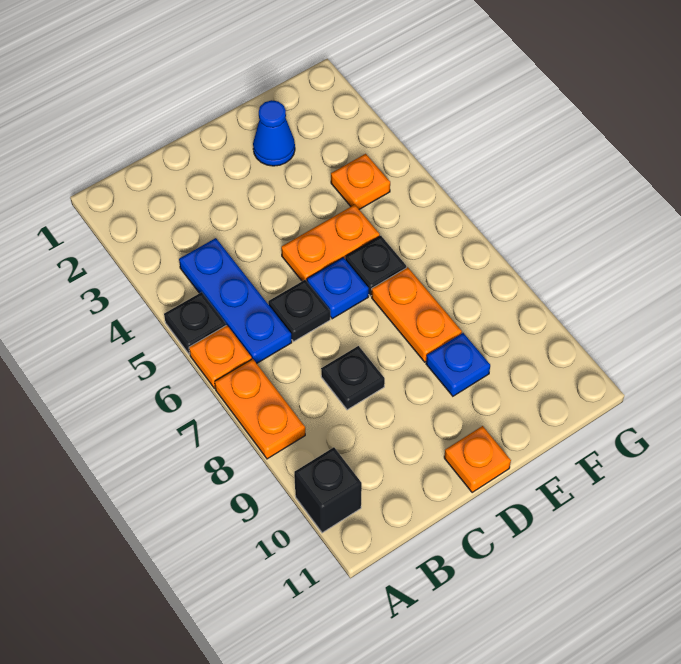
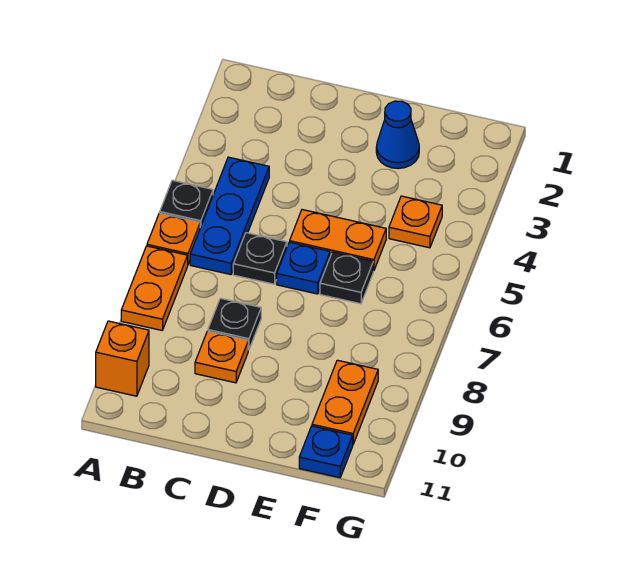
black 1x1 brick [294,447,362,533] -> orange 1x1 brick [96,321,149,396]
orange 1x1 plate [444,426,511,493] -> orange 1x1 plate moved to [195,331,248,383]
orange 1x2 plate [372,267,462,362] -> orange 1x2 plate moved to [312,360,378,444]
blue 1x1 plate [426,333,490,396] -> blue 1x1 plate moved to [299,426,353,478]

